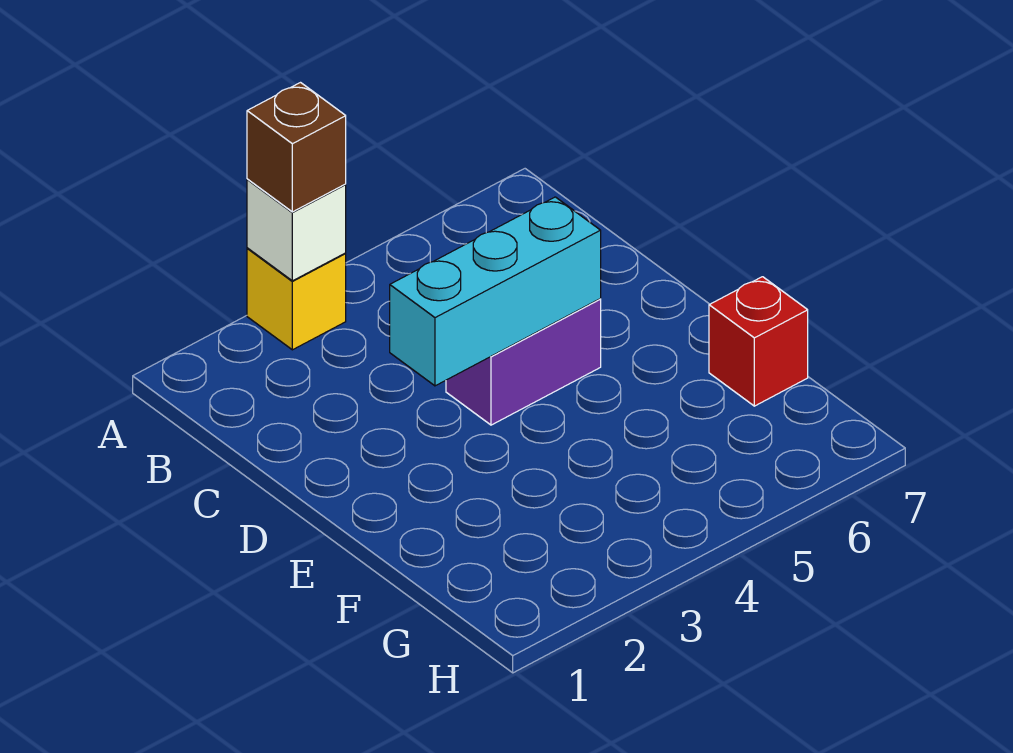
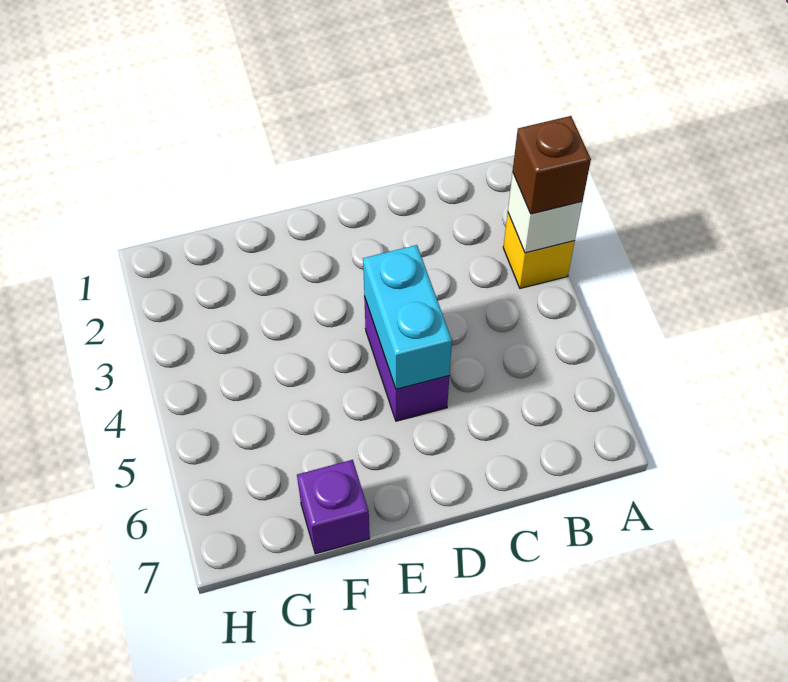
cyan 1x3 brick [390,197,601,386] -> cyan 1x2 brick [363,245,452,389]
red 1x1 brick [709,277,808,406] -> purple 1x1 brick [297,460,370,554]

